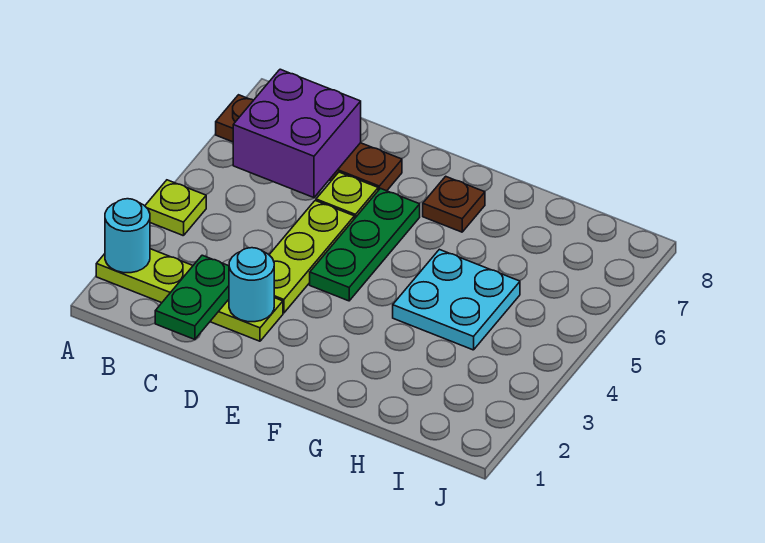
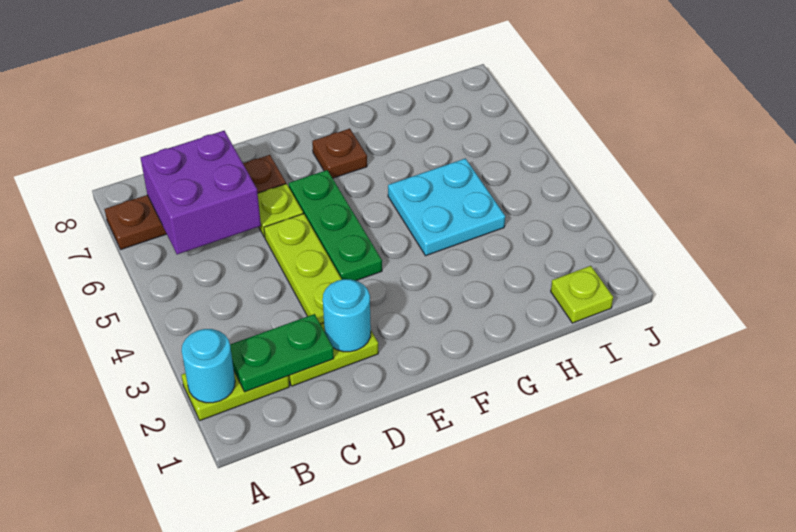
lime 1x1 plate [145,180,206,236] -> lime 1x1 plate moved to [551,266,613,323]
green 1x2 plate [155,255,229,339] -> green 1x2 plate turned to [230,314,334,392]

